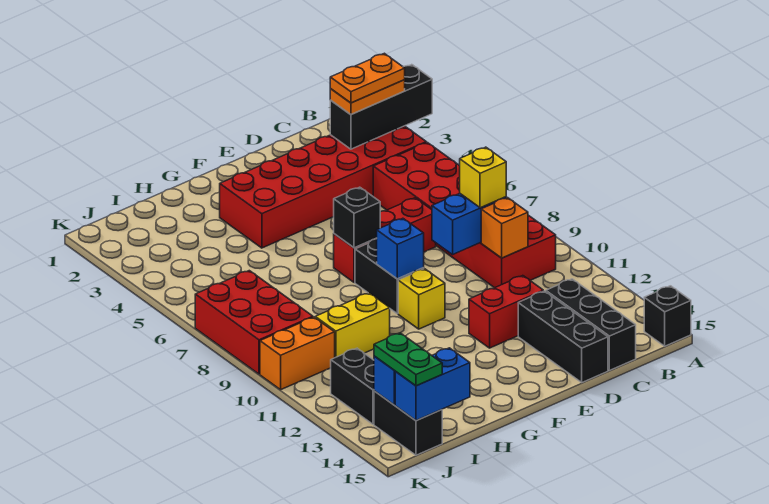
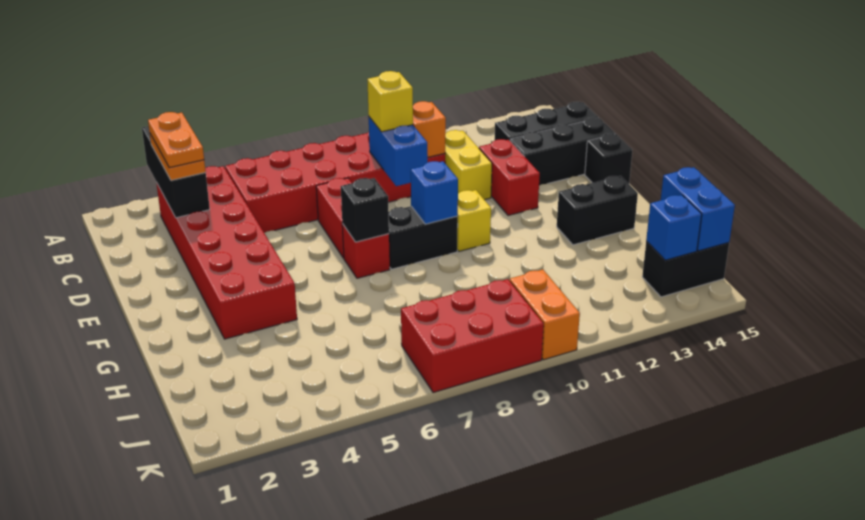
black 1x1 brick [644,286,691,346] -> black 1x1 brick moved to [585,134,632,184]
yellow 1x2 brick [315,293,390,358] -> yellow 1x2 brick moved to [445,130,492,200]
black 1x2 brick [331,348,374,424] -> black 1x2 brick moved to [557,176,638,245]
green 1x2 plate [374,333,442,386] -> none

